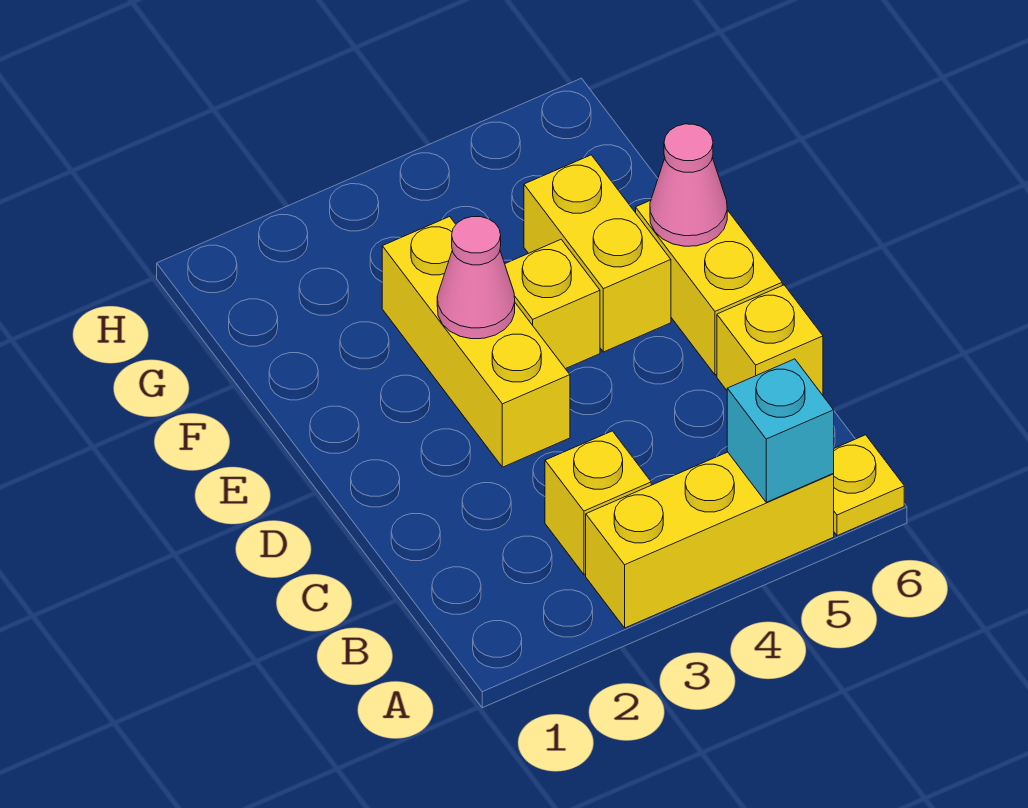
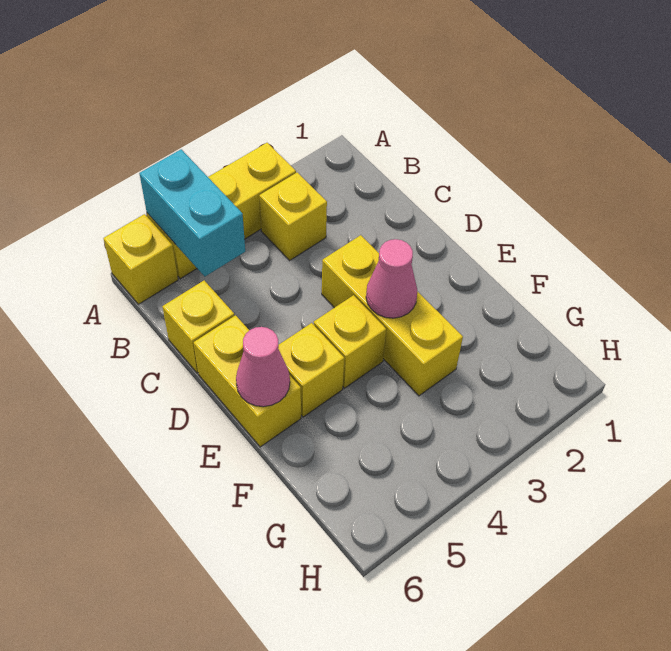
cyan 1x1 brick [727,359,834,502] -> cyan 1x2 brick [139,149,245,276]
yellow 1x1 plate [833,435,904,536] -> yellow 1x1 brick [104,214,178,304]
yellow 1x2 brick [524,155,671,352] -> yellow 1x1 brick [278,323,344,417]

